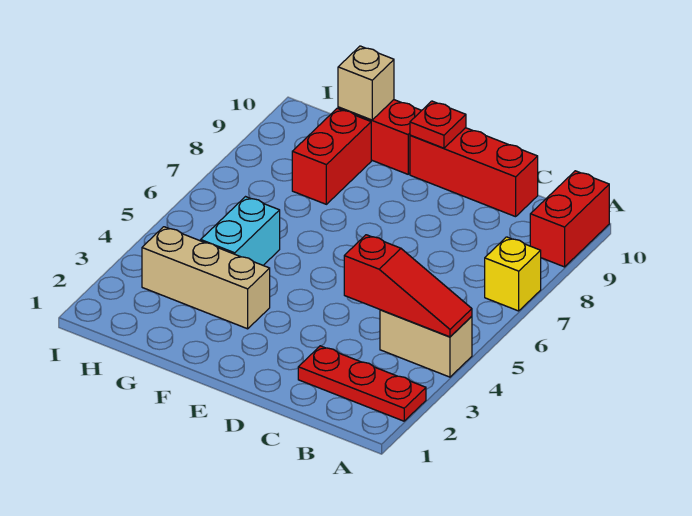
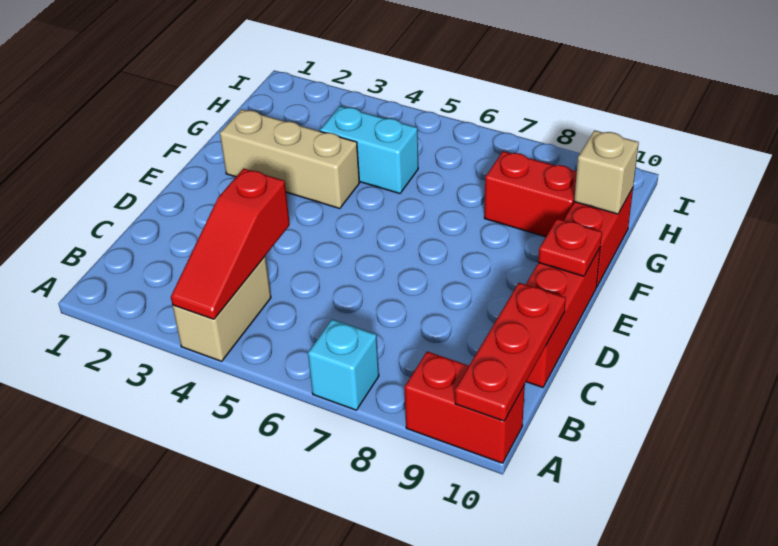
red 1x3 plate [298,346,426,421] -> red 1x3 plate moved to [455,283,566,421]
yellow 1x1 brick [485,237,541,311] -> cyan 1x1 brick [308,319,379,410]
tan 1x3 brick [142,227,270,329] -> tan 1x3 brick turned to [220,109,359,209]

